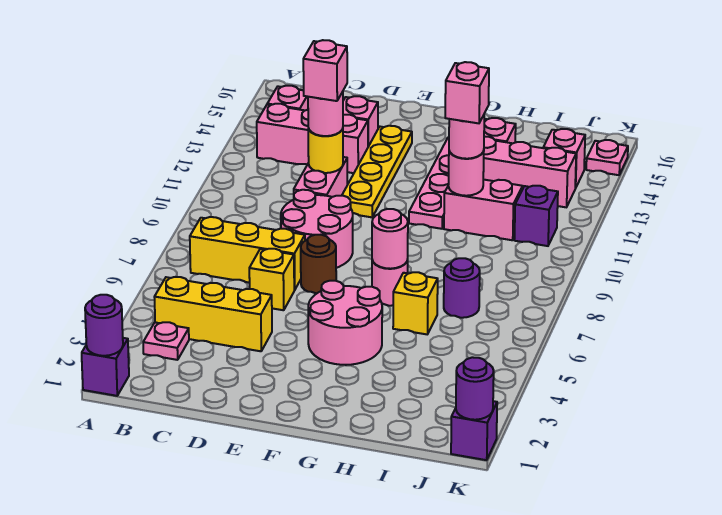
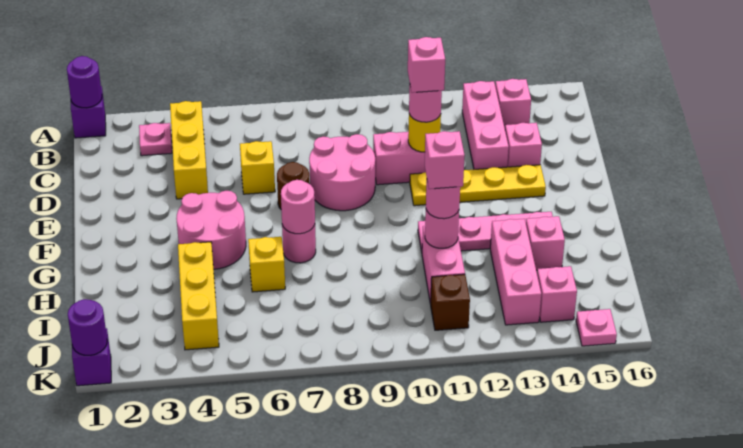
yellow 1x3 brick [190,217,305,290] -> yellow 1x3 brick moved to [178,242,219,350]
purple 1x1 round brick [444,258,480,318] -> none
purple 1x1 brick [514,186,558,246] -> brown 1x1 brick [431,274,470,330]

